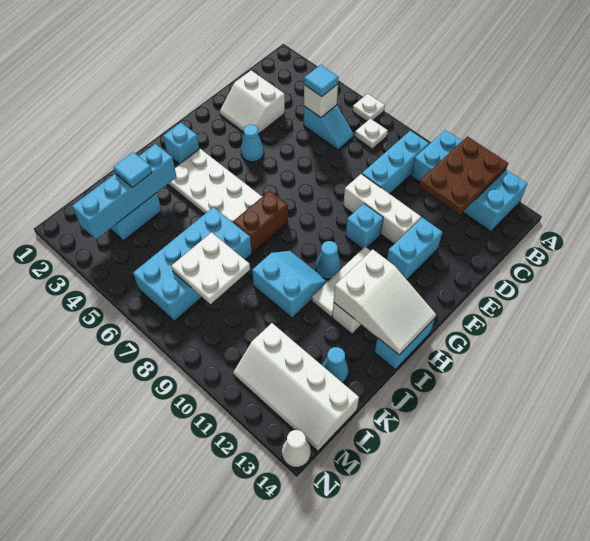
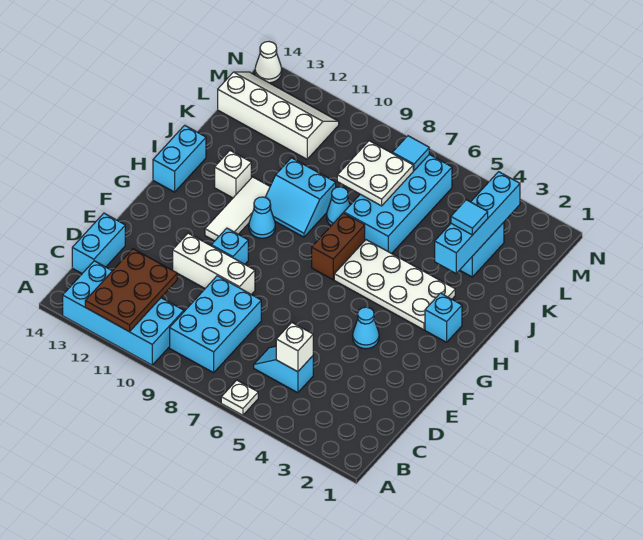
white 1x1 plate [355,118,388,149] -> none
cyan 1x3 brick [362,131,429,194] -> cyan 2x3 brick [170,276,261,373]
cyan 1x1 tile [304,65,338,97] -> cyan 1x1 tile moved to [392,136,429,171]
white 2x2 slope [220,71,285,134] -> none
cyan 1x2 brick [387,218,442,280] -> cyan 1x2 brick moved to [72,213,125,273]
white 2x3 slope [334,250,436,355] -> none
cyan 1x1 cone [322,347,348,383] -> cyan 1x1 cone moved to [327,187,350,226]

